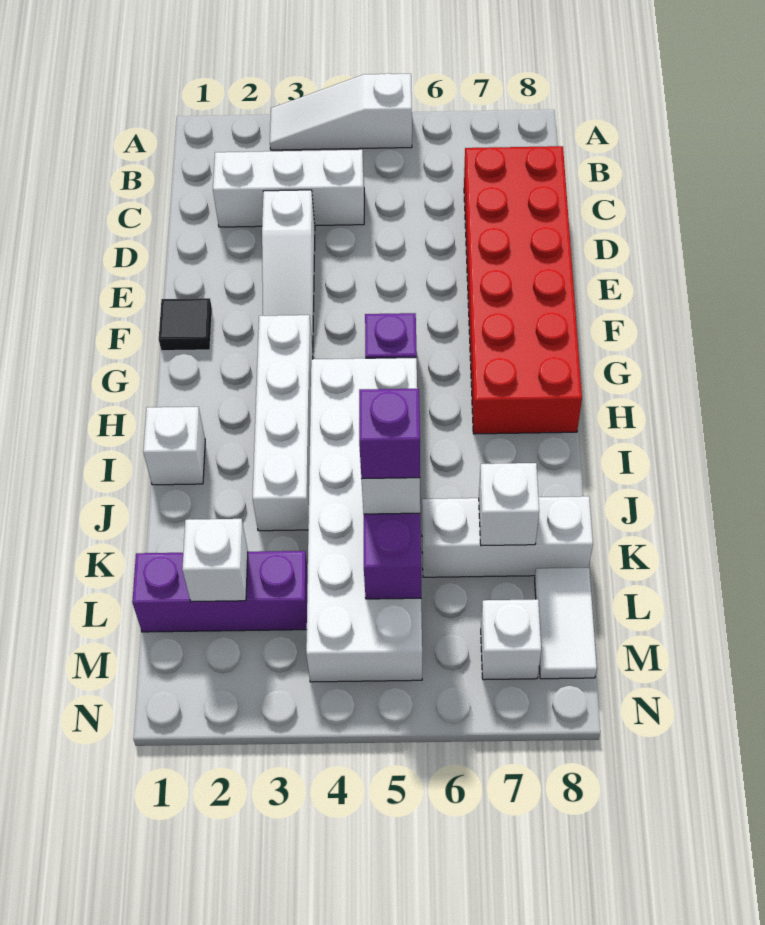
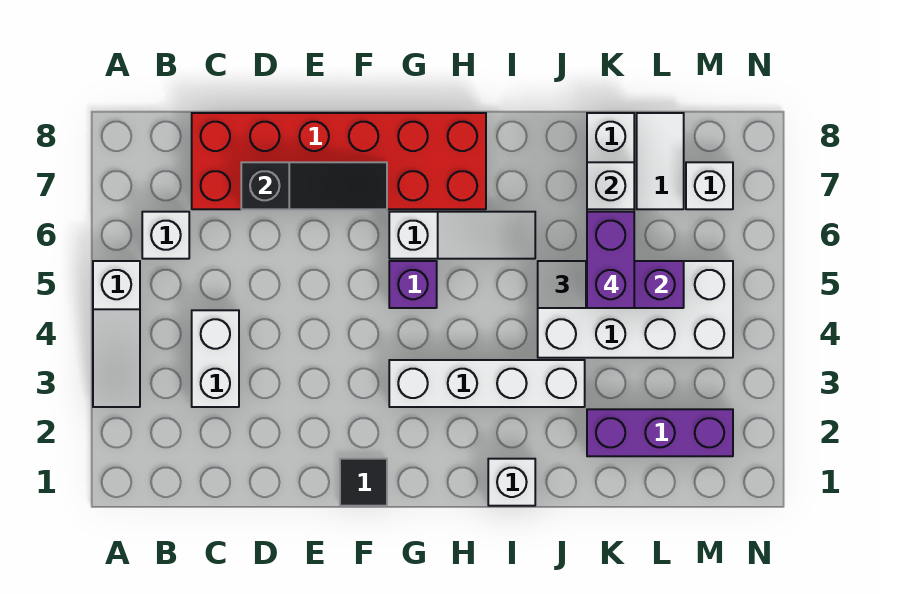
white 1x3 brick [213,150,364,227] -> white 1x2 brick [192,310,239,407]
white 1x3 slope [262,190,315,346] -> white 1x3 slope moved to [389,212,535,259]
none -> black 1x3 slope [241,162,387,209]
white 2x6 brick [306,358,422,682] -> white 2x4 brick [538,261,733,358]
purple 1x1 brick [359,389,420,479] -> purple 1x2 brick [587,212,634,308]
purple 1x3 brick [132,551,308,632] -> purple 1x3 brick turned to [587,409,733,456]
white 1x1 brick [182,519,248,602] -> white 1x1 brick moved to [142,212,189,259]
white 1x2 tile [535,568,597,679] -> white 1x2 tile turned to [637,113,684,209]

